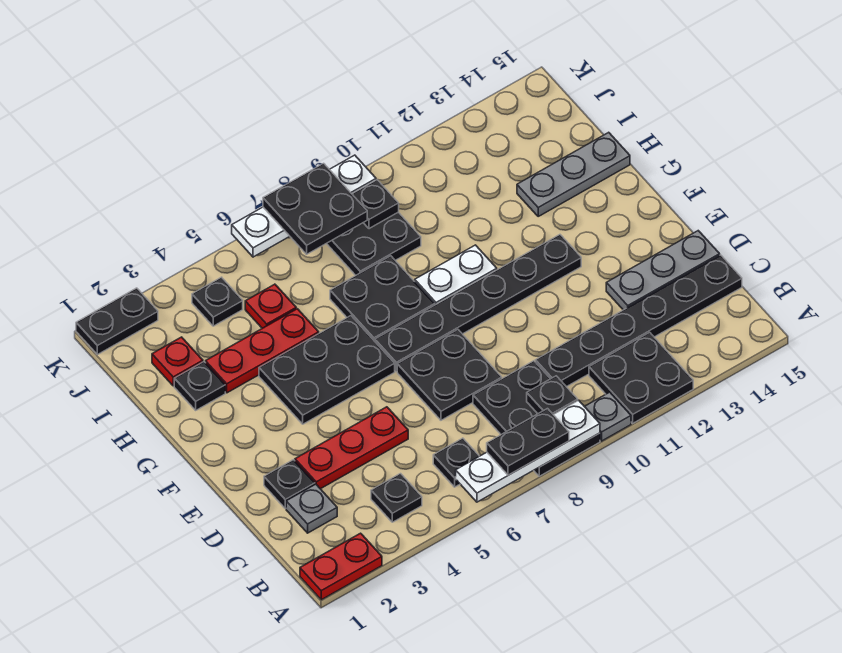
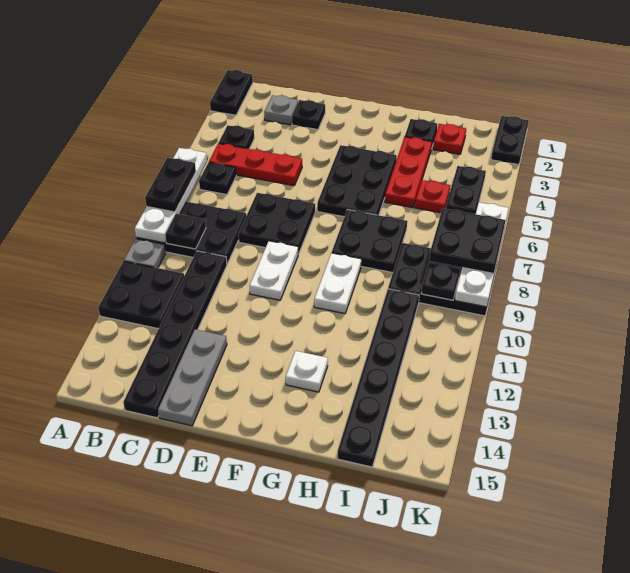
red 1x2 plate [300,533,382,600] -> black 1x2 plate [210,70,253,115]
red 1x3 plate [295,407,408,489] -> red 1x3 plate turned to [209,143,302,186]
none -> white 1x2 plate [250,241,298,300]
black 1x6 plate [375,235,581,371] -> black 1x6 plate moved to [337,289,419,467]
none -> white 1x1 plate [286,351,328,392]
grey 1x3 plate [517,132,630,216] -> none
black 1x1 plate [192,277,243,326] -> black 1x2 plate [446,166,486,214]

